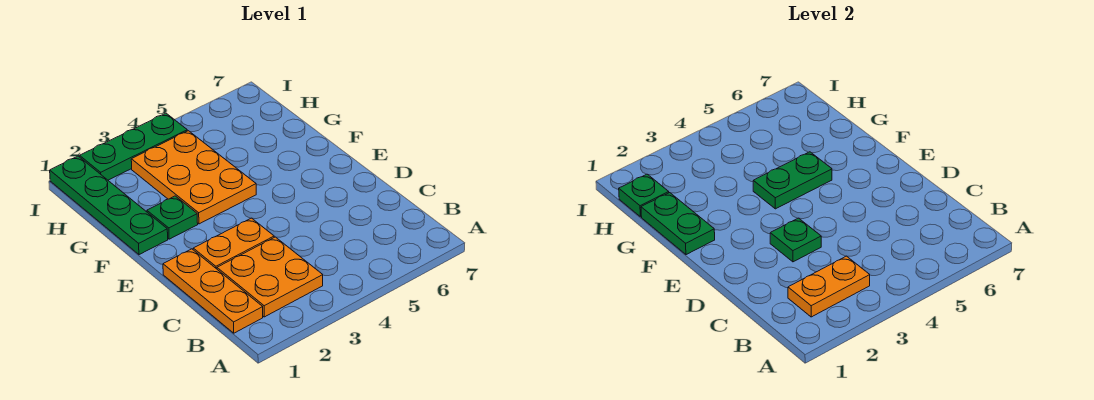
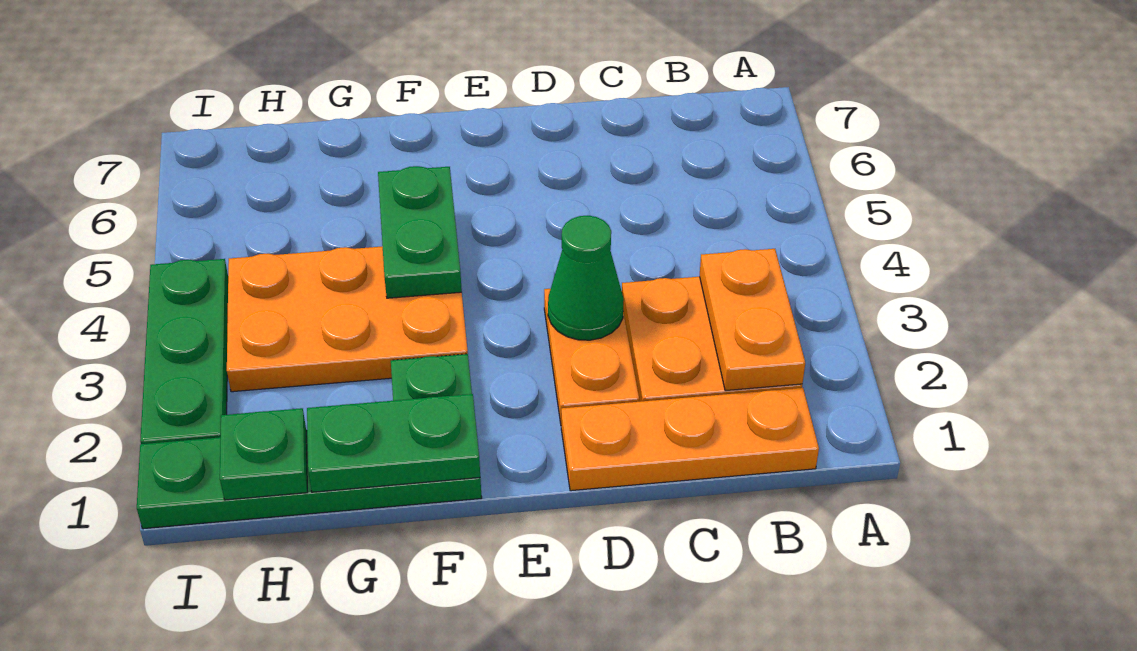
green 1x1 plate [770,218,821,262] -> green 1x1 cone [548,216,624,340]

